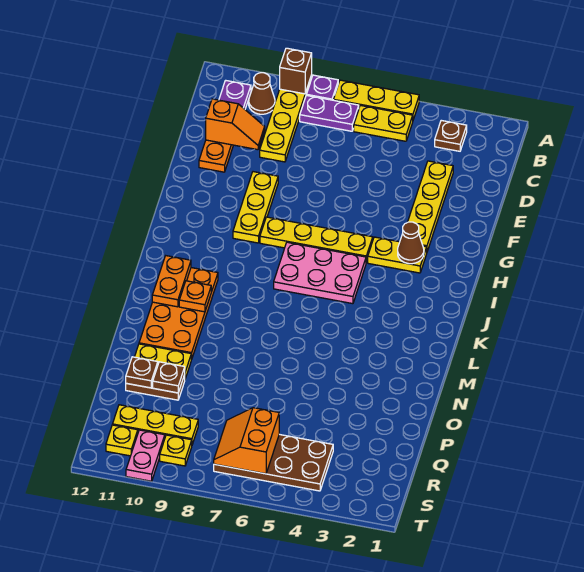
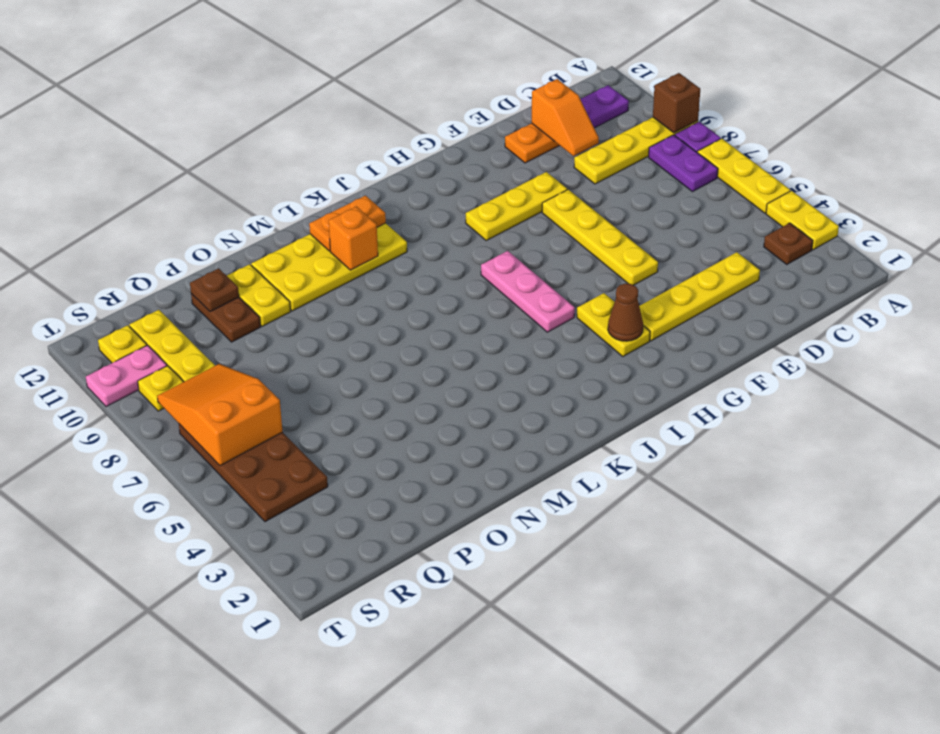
yellow 1x2 plate [354,105,413,141] -> yellow 1x2 plate moved to [766,191,839,250]
brown 1x1 cone [249,73,275,114] -> none
yellow 1x4 plate [260,217,373,263] -> yellow 1x4 plate moved to [542,190,658,285]
pink 2x3 plate [274,242,366,304] -> pink 1x3 plate [481,251,575,332]
orange 2x4 plate [139,268,218,359] -> yellow 2x4 plate [251,223,407,311]
orange 1x1 plate [179,281,211,312] -> orange 1x1 brick [329,207,378,270]
brown 1x1 plate [153,362,185,393] -> none
orange 2x2 slope [214,408,279,474] -> orange 2x3 slope [157,364,283,466]

